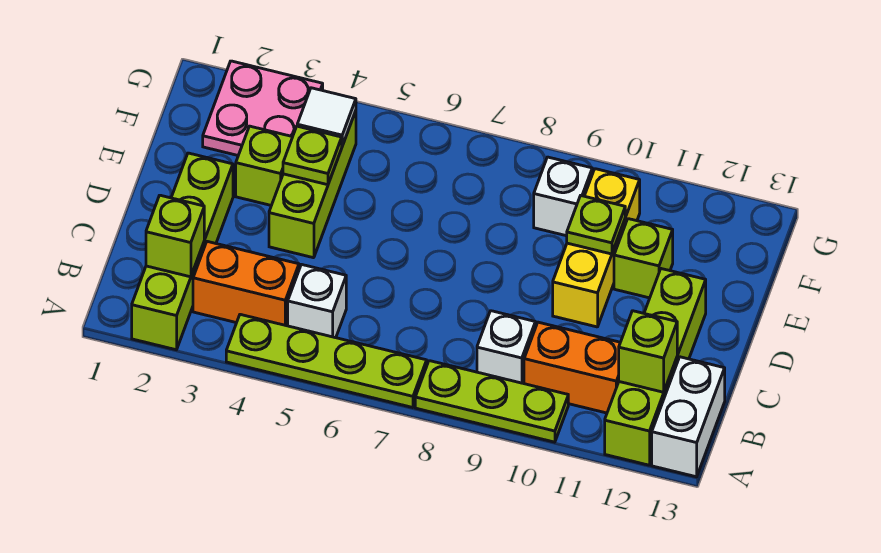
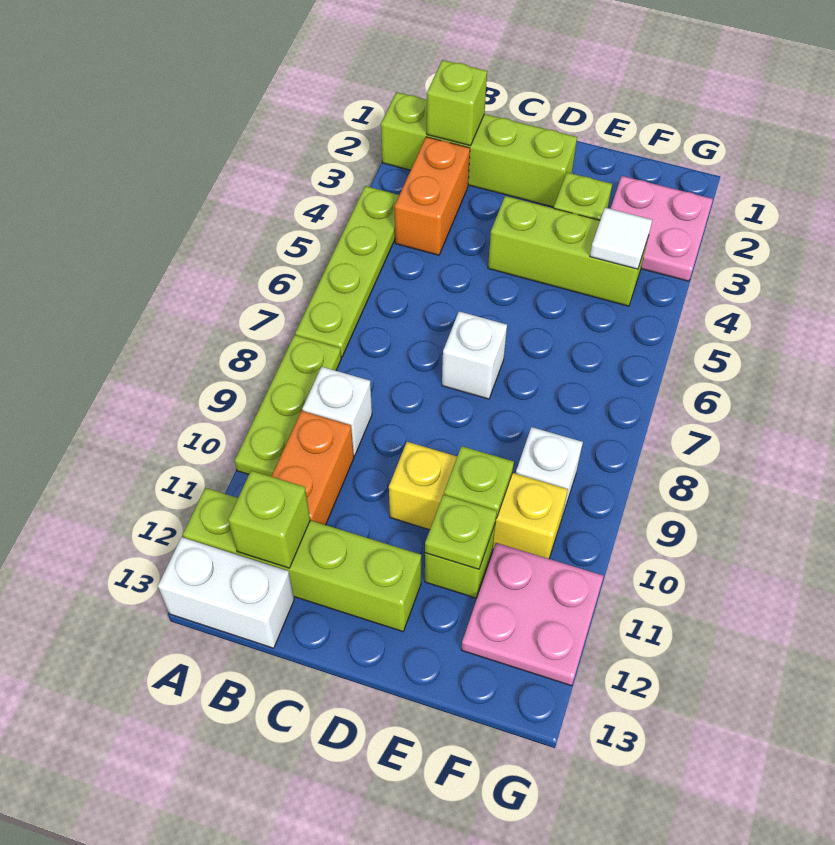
white 1x1 brick [288,265,346,338] -> white 1x1 brick moved to [442,311,507,399]
lime 1x1 plate [283,126,342,185] -> lime 1x1 plate moved to [425,495,497,569]
none -> pink 2x2 plate [461,543,604,686]

